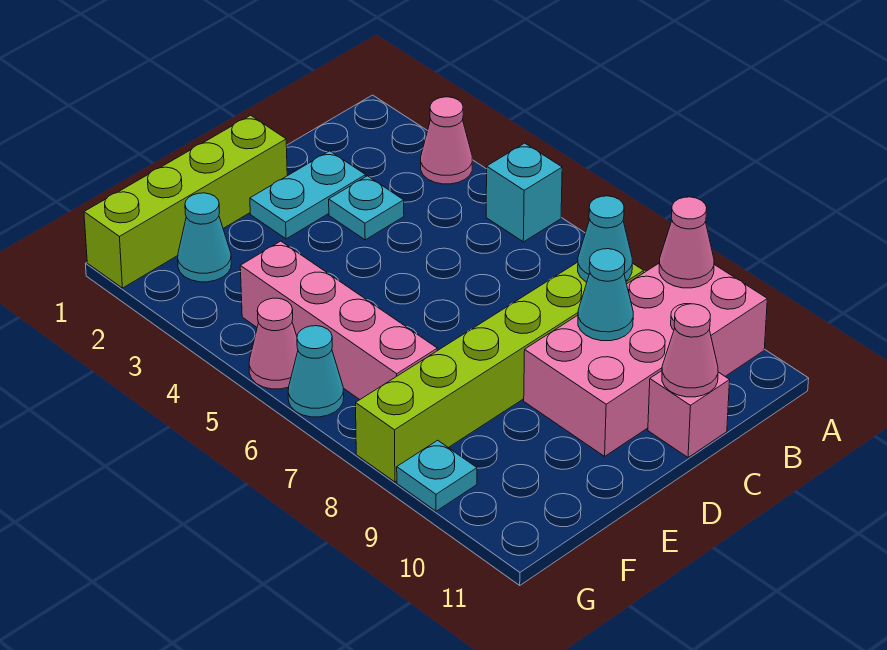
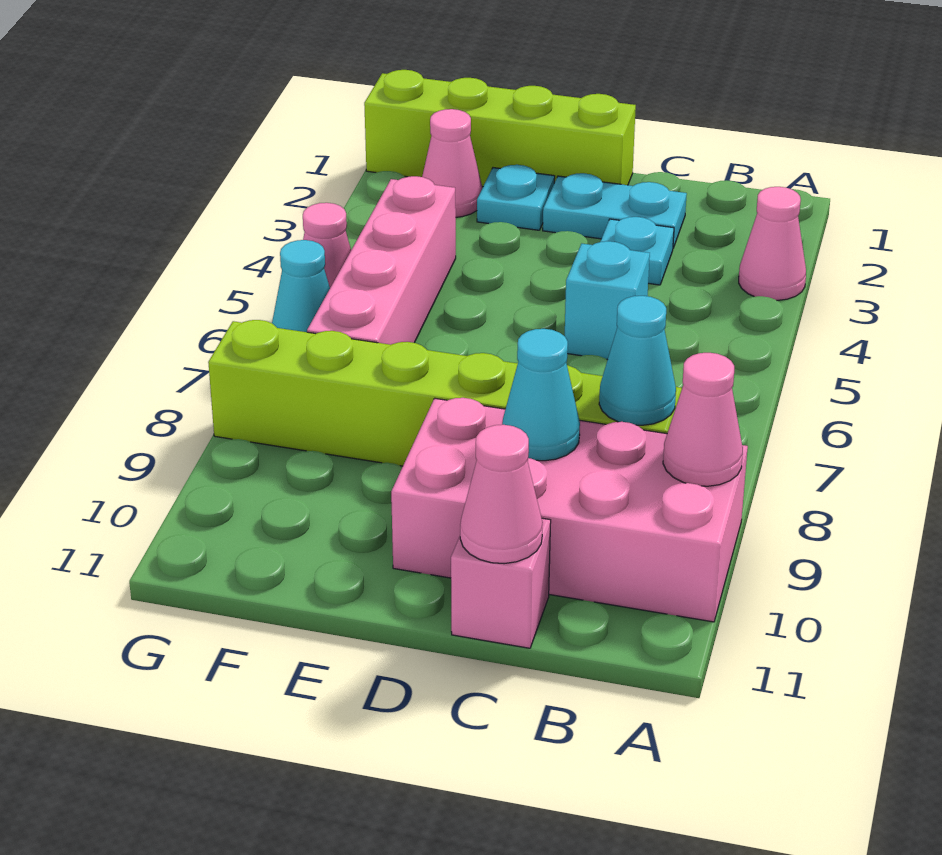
cyan 1x1 brick [486,143,562,242] -> cyan 1x1 brick moved to [565,241,650,360]
cyan 1x1 cone [178,193,231,282] -> pink 1x1 cone [422,109,482,217]
cyan 1x1 plate [397,440,477,511] -> cyan 1x1 plate moved to [477,165,555,230]

